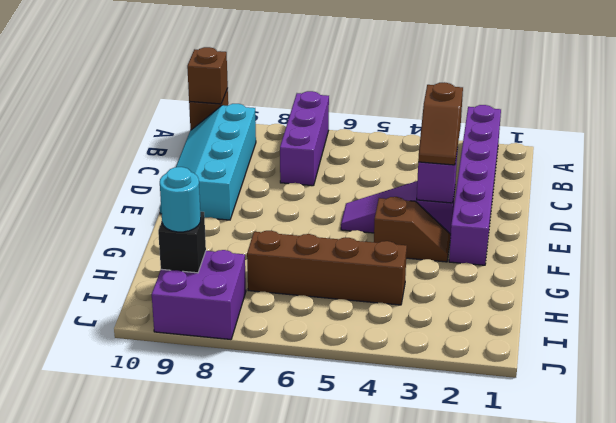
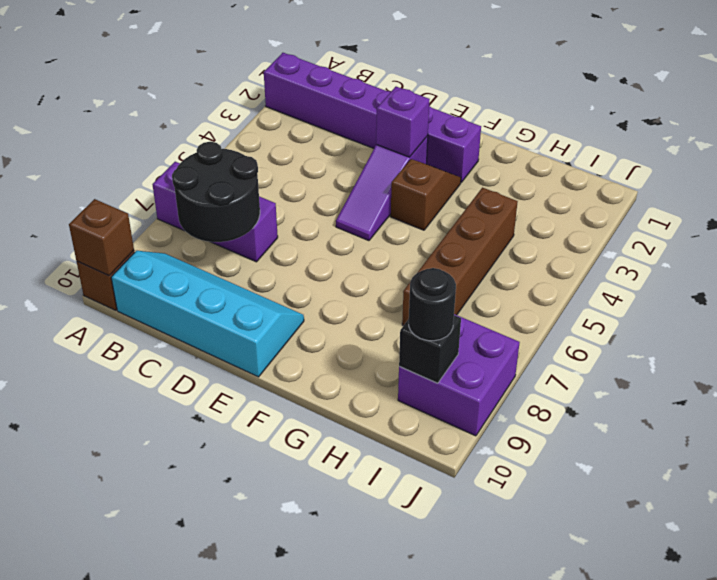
none -> black 2x2 round brick [172,142,260,242]
cyan 2x4 slope [160,104,256,220] -> cyan 2x4 slope turned to [111,251,304,377]
brown 1x2 slope [418,82,463,165] -> none
cyan 1x1 round brick [160,167,201,232] -> black 1x1 round brick [409,268,456,341]

